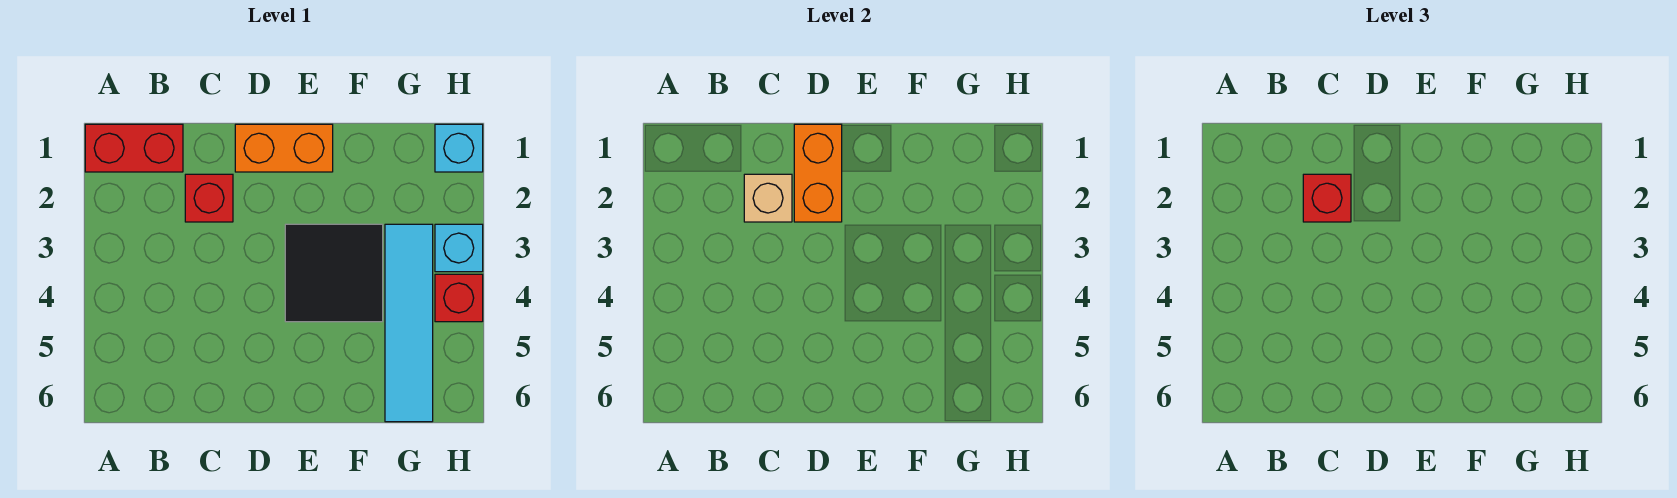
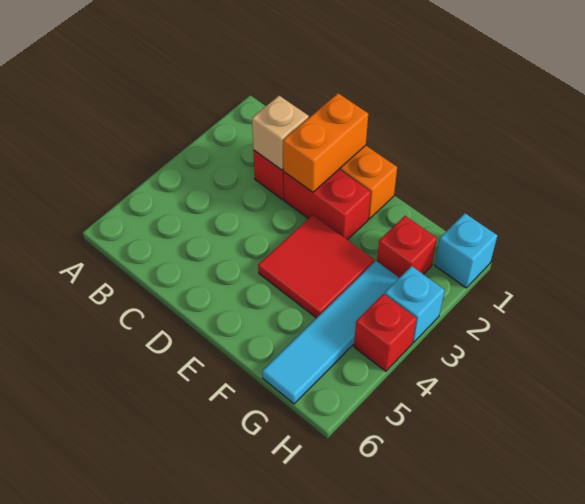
red 1x2 brick [85,124,183,172] -> red 1x2 brick moved to [284,170,371,240]
red 1x1 brick [1303,174,1351,222] -> red 1x1 brick moved to [377,216,437,278]
black 2x2 tile [285,224,383,322] -> red 2x2 tile [258,215,374,318]

